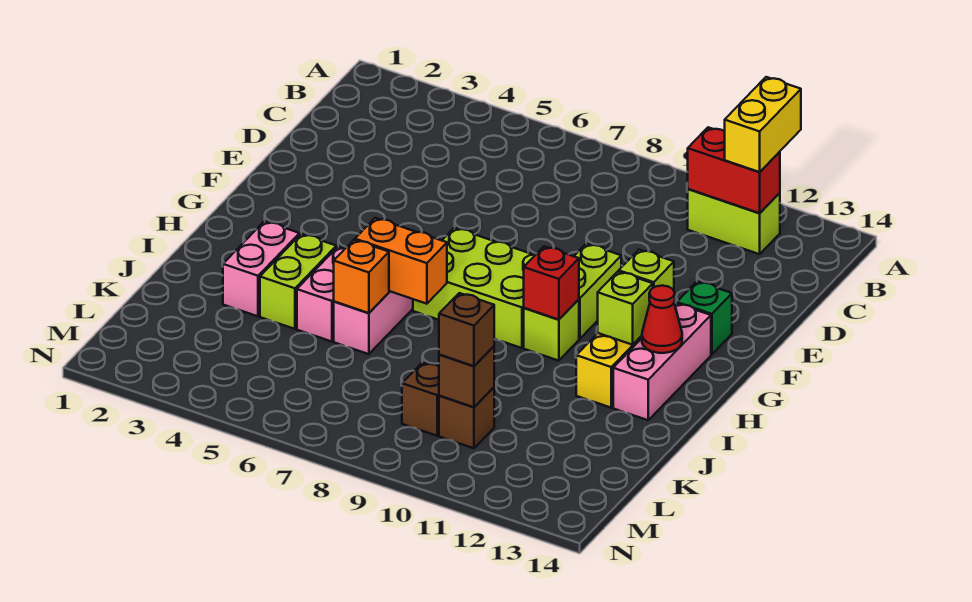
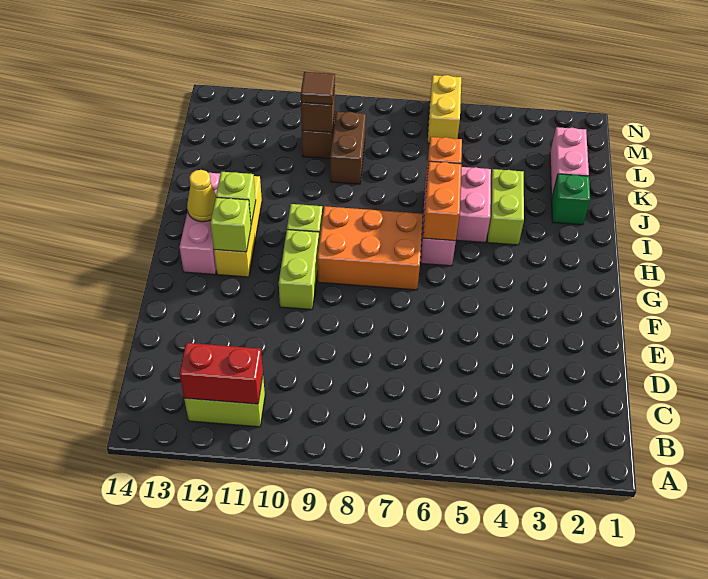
yellow 1x2 brick [725,77,801,172] -> yellow 1x2 brick moved to [427,75,461,144]
green 1x1 brick [677,281,732,355] -> green 1x1 brick moved to [552,174,590,225]
lime 2x3 brick [413,228,536,348] -> orange 2x3 brick [317,206,423,290]
red 1x1 brick [524,246,579,320] -> none
red 1x1 cone [642,286,682,353] -> yellow 1x1 cone [187,170,216,222]
pink 1x2 brick [223,221,300,316] -> pink 1x2 brick moved to [550,127,589,198]
orange 1x2 brick [355,218,447,304] -> orange 1x2 brick turned to [423,161,461,241]
brown 1x1 brick [402,362,439,436] -> brown 1x2 brick [330,112,366,184]
brown 1x1 brick [439,293,494,366] -> brown 1x1 tile [301,72,335,105]

